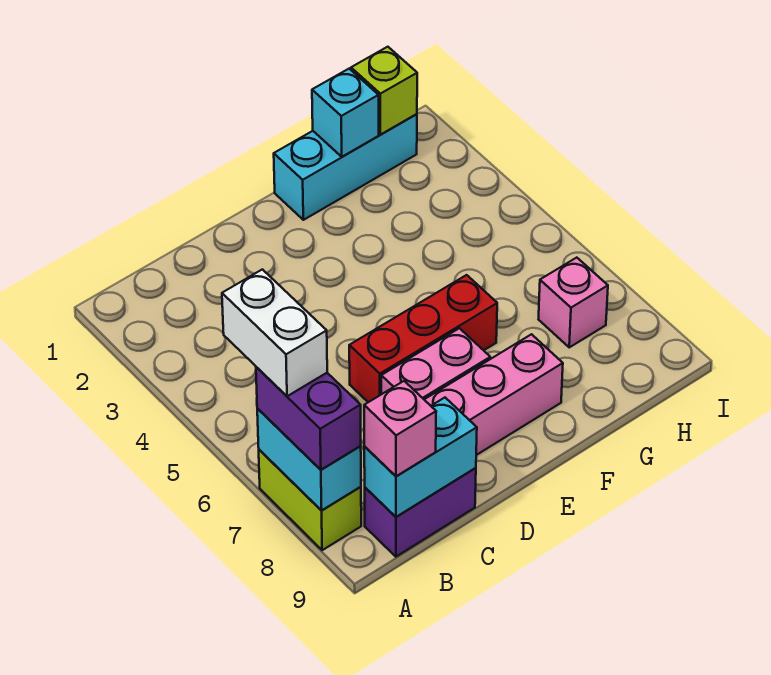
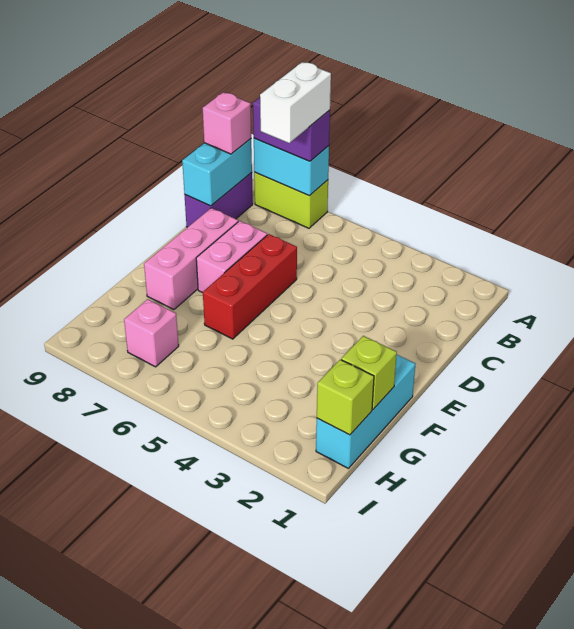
white 1x2 brick [222,269,327,396] -> white 1x2 brick turned to [260,62,331,143]
cyan 1x1 brick [312,69,379,157] -> lime 1x1 brick [341,336,397,409]

